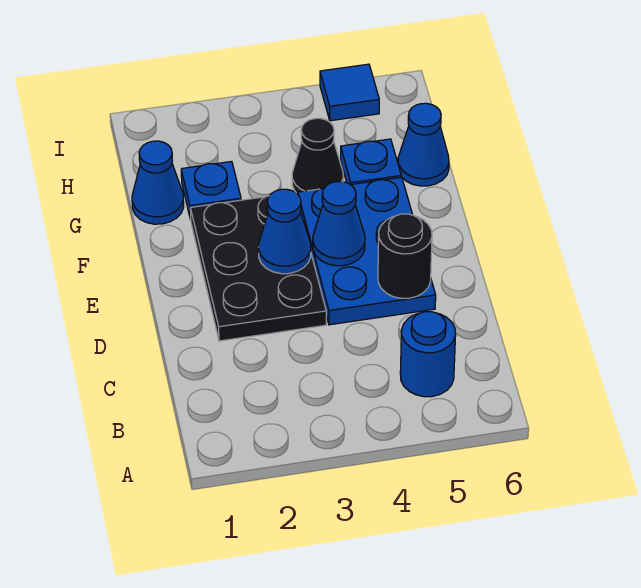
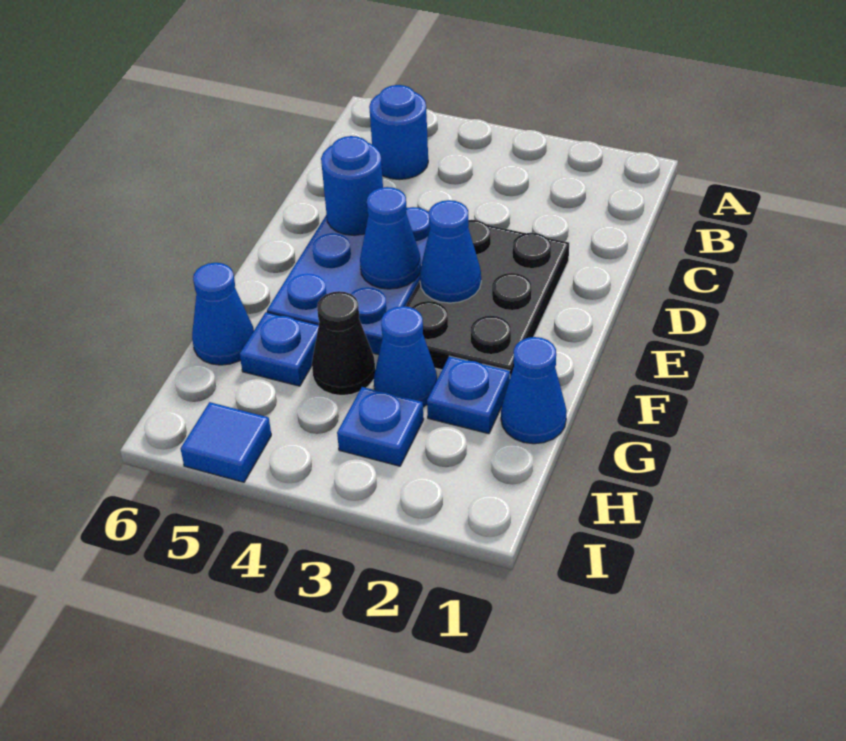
black 1x1 round brick [378,214,432,298] -> blue 1x1 round brick [321,136,383,235]
none -> blue 1x1 cone [374,306,437,407]
none -> blue 1x1 plate [337,387,424,466]

